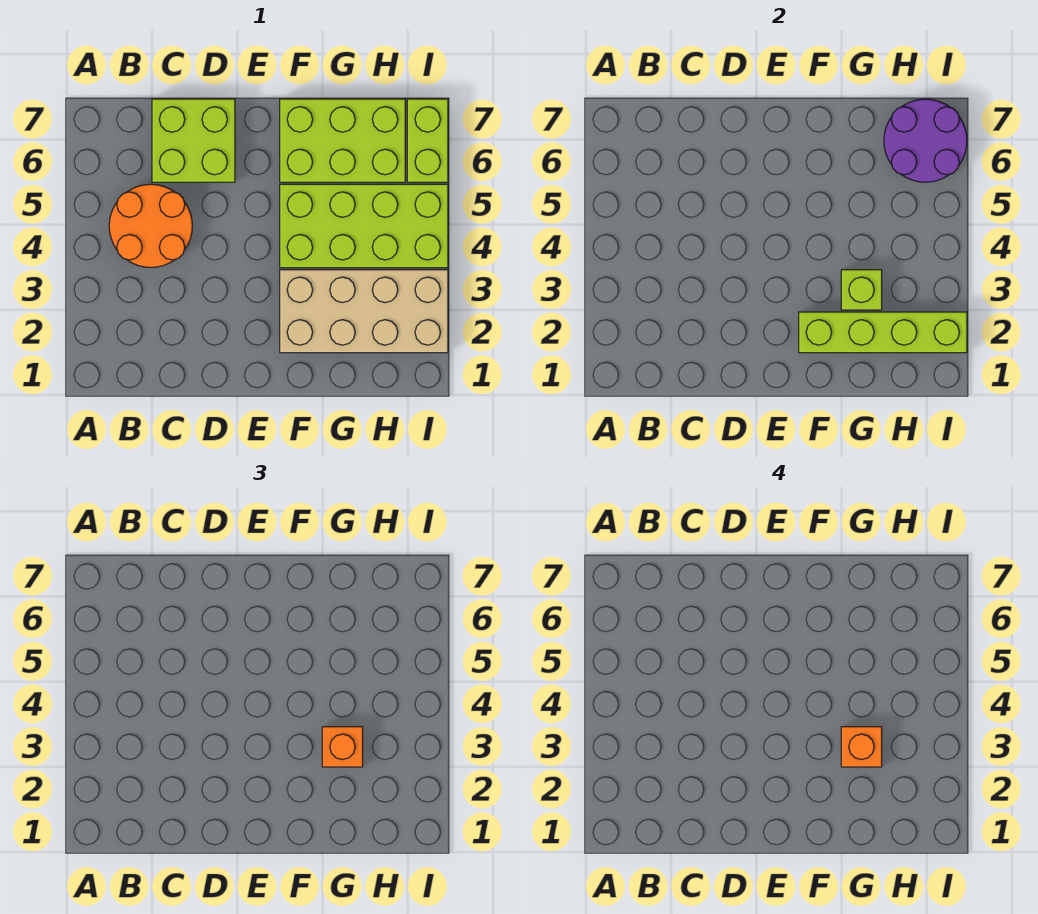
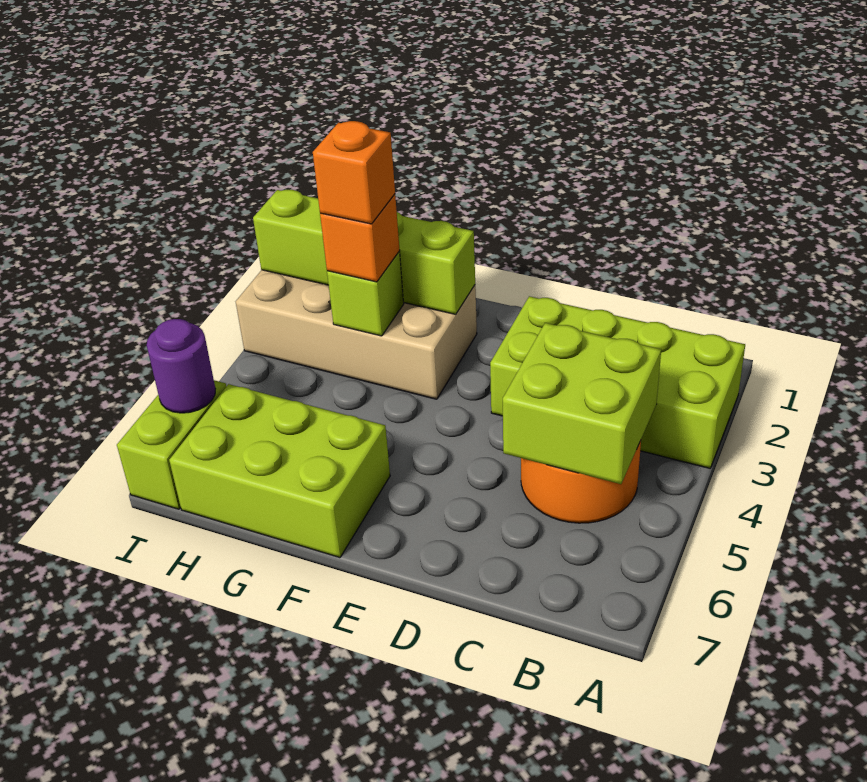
lime 2x2 brick [152,99,235,182] -> lime 2x2 brick moved to [503,323,661,484]
lime 2x4 brick [280,184,448,268] -> lime 2x4 brick moved to [490,296,745,468]
purple 2x2 round brick [884,99,967,182] -> purple 1x1 round brick [147,319,215,413]

